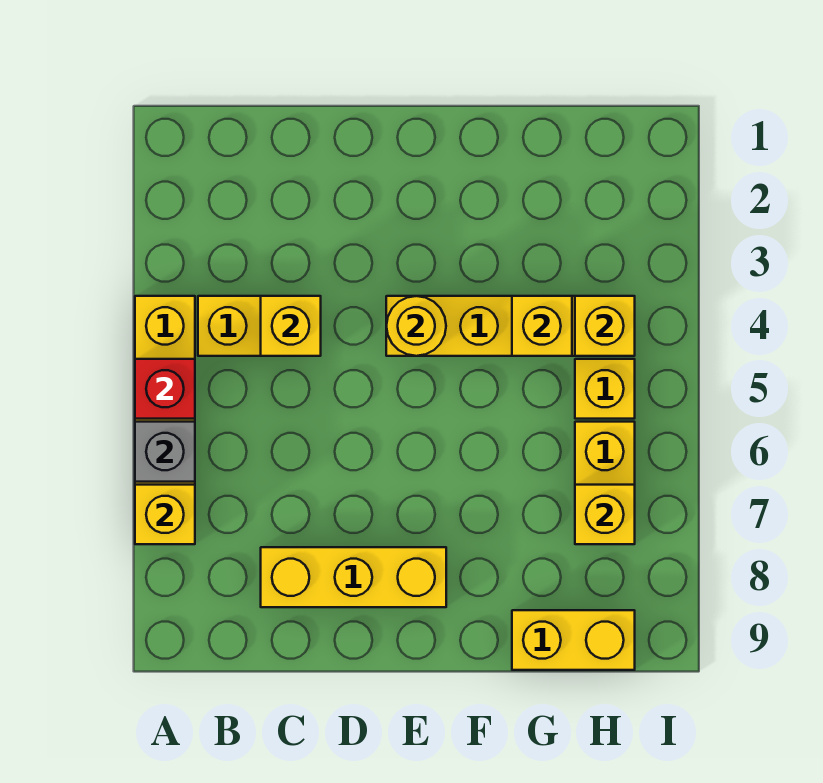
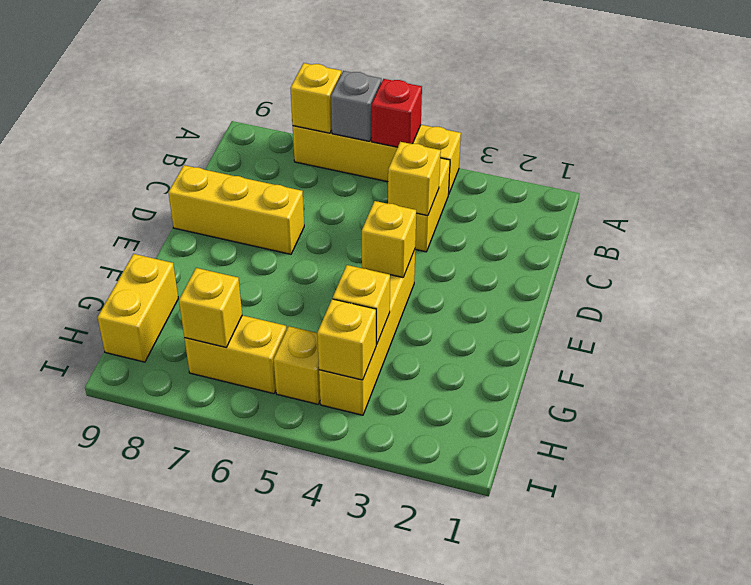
yellow 1x3 brick [261,547,446,607] -> yellow 1x3 brick turned to [168,165,304,254]
yellow 1x1 round brick [386,296,446,356] -> yellow 1x1 brick [362,201,417,277]

